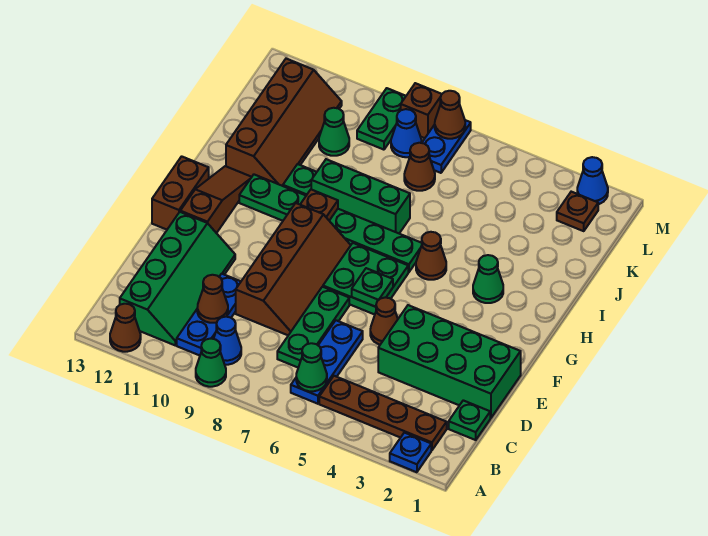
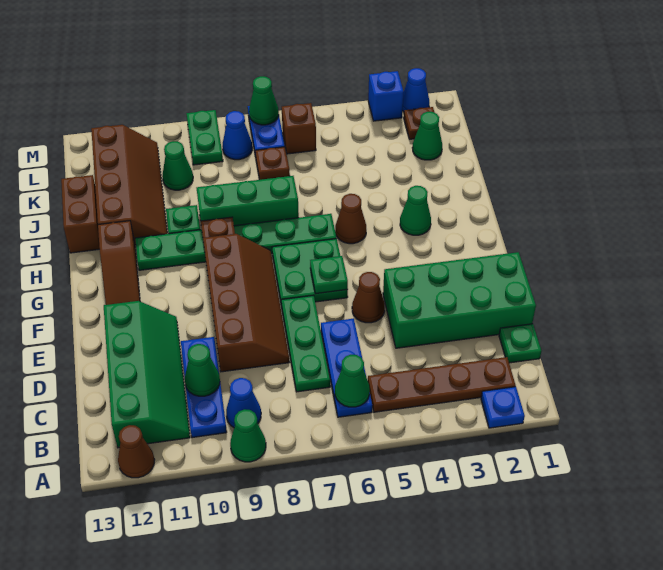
brown 1x1 cone [197,275,228,323] -> green 1x1 cone [185,344,220,396]
brown 1x3 slope [180,166,251,233] -> brown 1x3 slope turned to [98,221,140,305]
brown 1x2 brick [152,156,209,230] -> brown 1x2 brick moved to [61,175,100,253]
none -> green 1x1 cone [412,112,442,160]
brown 1x1 cone [404,143,435,191] -> brown 1x1 plate [255,147,290,180]
none -> blue 1x1 brick [368,71,404,121]
brown 1x1 cone [435,91,465,139] -> green 1x1 cone [249,76,279,125]
brown 1x1 brick [401,83,442,138] -> brown 1x1 brick moved to [282,103,316,154]

